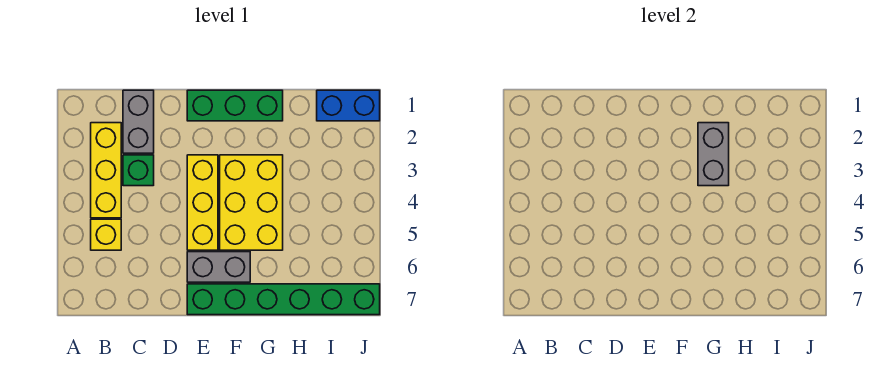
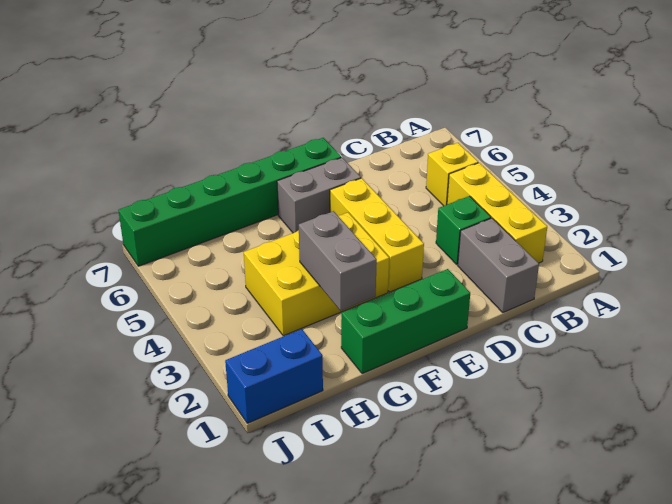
yellow 2x3 brick [220,155,283,250] -> yellow 2x3 brick turned to [244,213,389,336]

